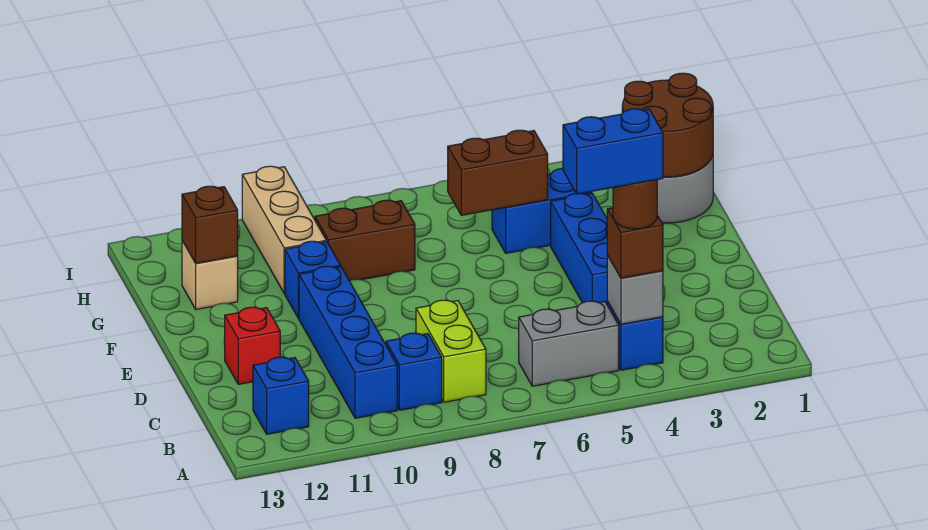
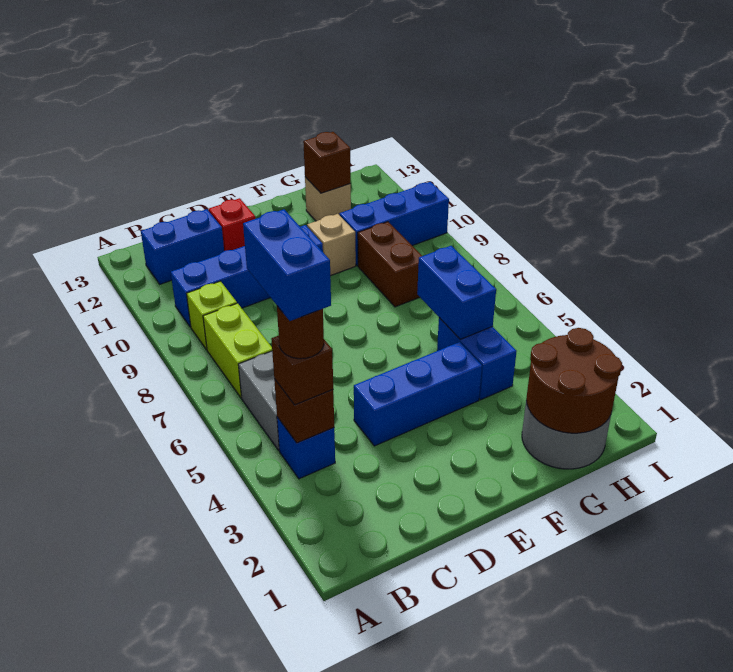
grey 1x1 brick [607,255,663,324] -> brown 1x1 brick [274,379,334,443]
lime 1x2 brick [416,300,486,402] -> lime 1x2 brick turned to [203,303,272,398]
blue 1x1 brick [386,333,442,410] -> lime 1x1 brick [187,281,237,350]
blue 1x1 brick [253,357,309,434] -> blue 1x2 brick [141,209,224,284]
blue 1x1 brick [285,241,341,318] -> tan 1x1 brick [307,214,356,276]
brown 1x2 brick [448,130,548,215] -> blue 1x2 brick [417,246,496,339]
tan 1x3 brick [242,166,326,294] -> blue 1x3 brick [339,182,449,266]

